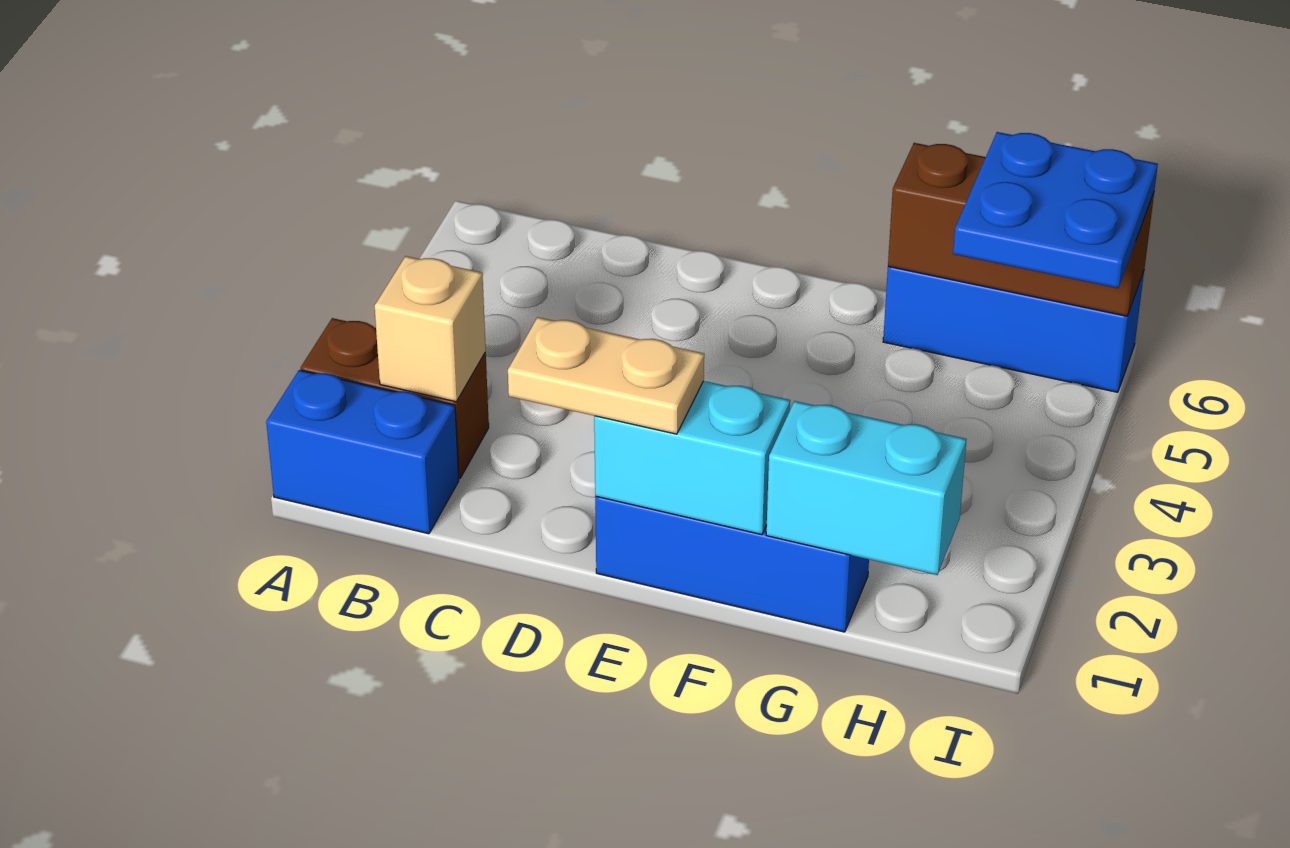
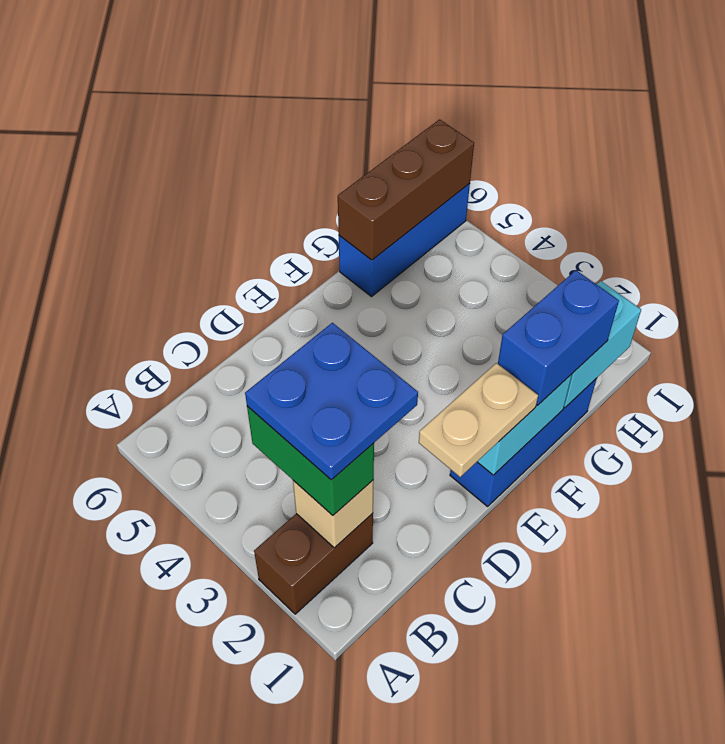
blue 1x2 brick [266,370,459,534] -> blue 1x2 brick moved to [498,270,619,405]
none -> green 1x2 brick [247,406,374,515]
blue 2x2 plate [953,132,1158,288] -> blue 2x2 plate moved to [245,323,418,480]

